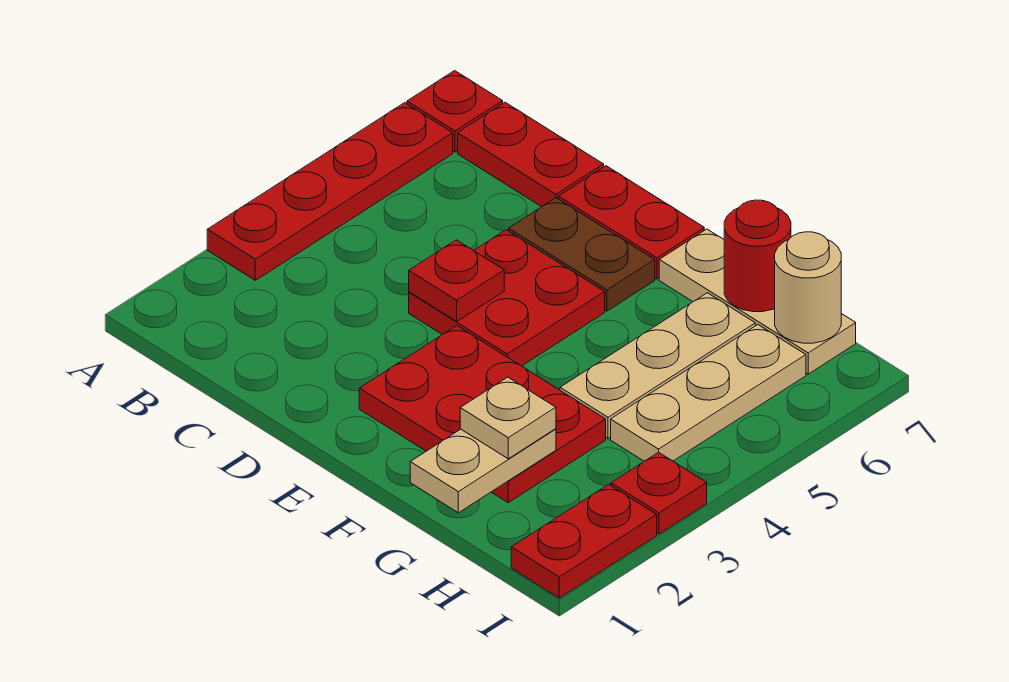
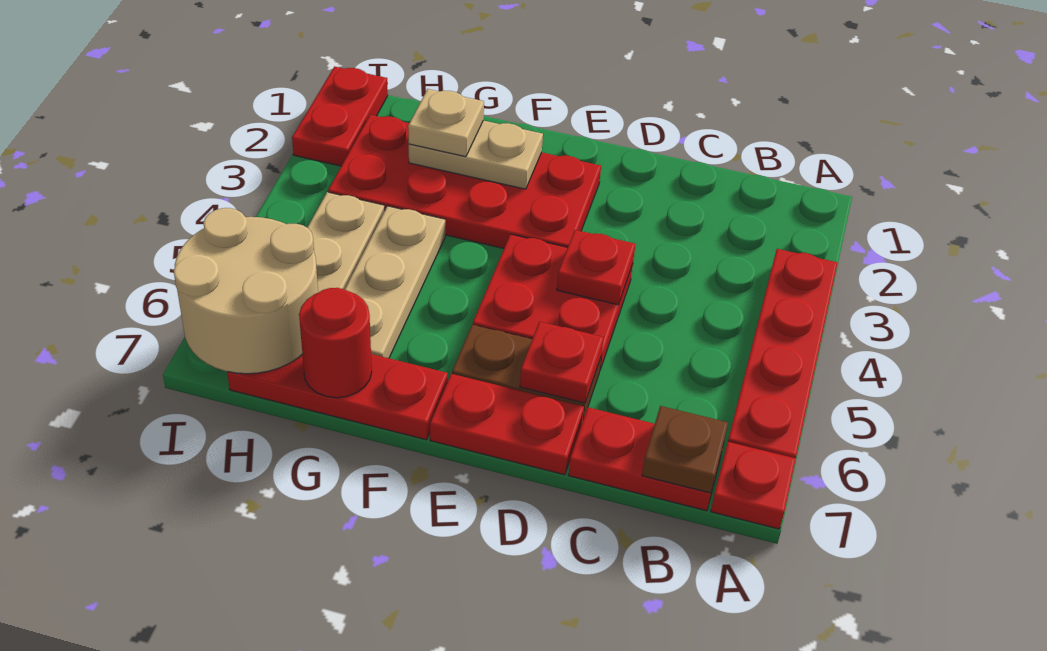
none -> brown 1x1 plate [642,406,728,493]
red 2x3 plate [359,326,606,503] -> red 2x4 plate [328,115,601,248]
tan 1x3 plate [659,229,856,374] -> red 1x3 plate [227,354,448,440]
tan 1x2 plate [410,429,556,513] -> tan 1x2 plate turned to [409,120,543,189]
tan 1x1 round brick [775,232,841,343] -> tan 2x2 round brick [174,208,318,374]
red 1x1 plate [611,452,707,534] -> red 1x1 plate moved to [520,322,604,403]

